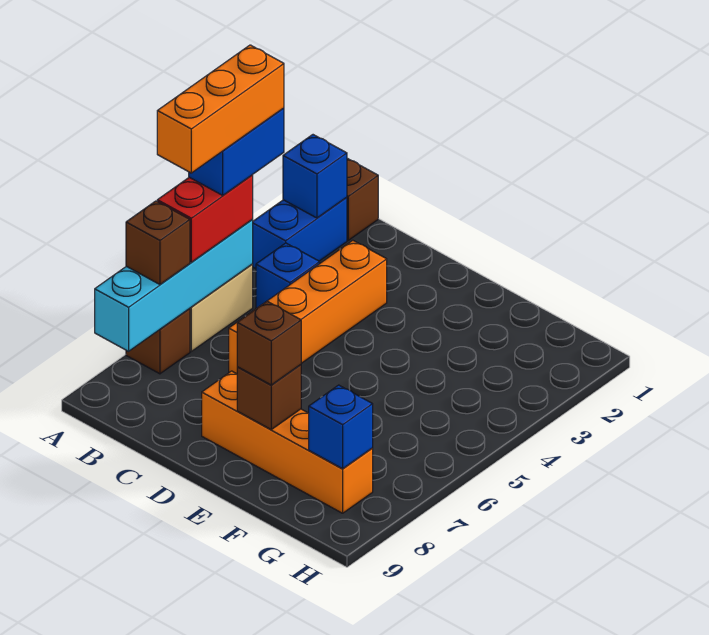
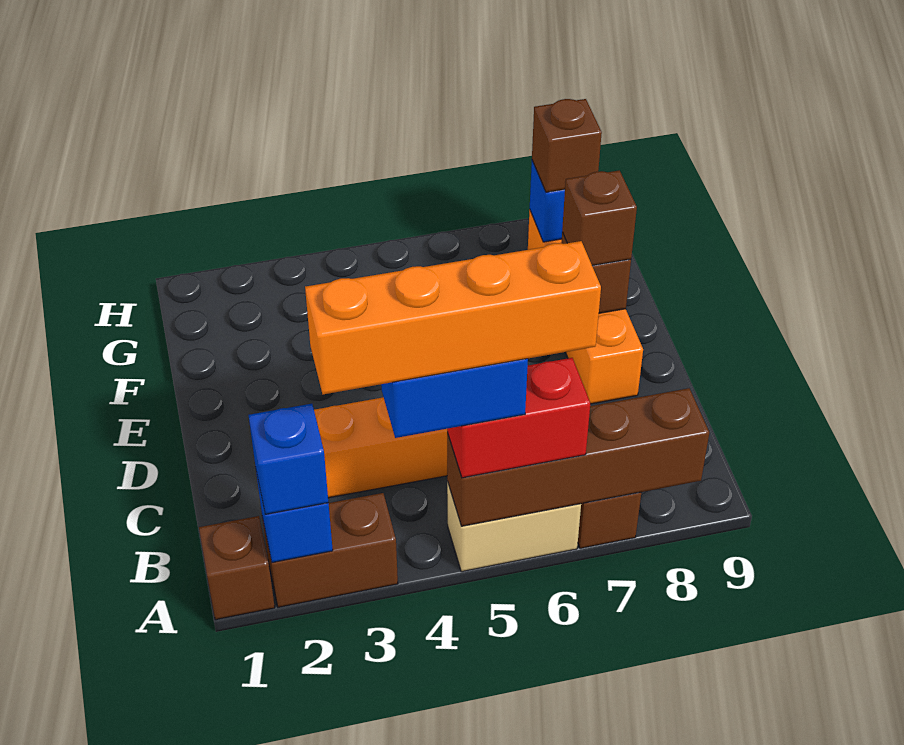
blue 1x2 brick [253,198,347,269] -> brown 1x2 brick [263,493,398,607]
orange 1x3 brick [157,45,284,173] -> orange 1x4 brick [305,241,601,394]
cyan 1x4 brick [95,220,253,351] -> brown 1x4 brick [447,388,709,526]
brown 1x1 brick [126,201,190,285] -> brown 1x1 brick moved to [532,99,602,192]
blue 1x1 brick [256,243,320,308] -> blue 1x1 brick moved to [249,404,328,514]

